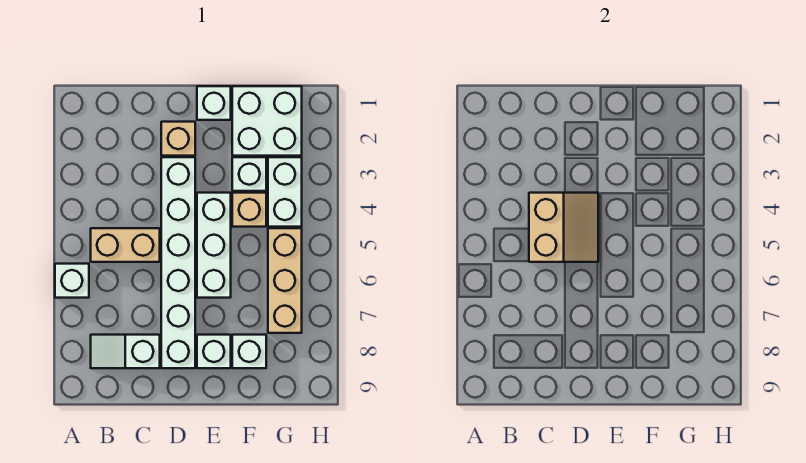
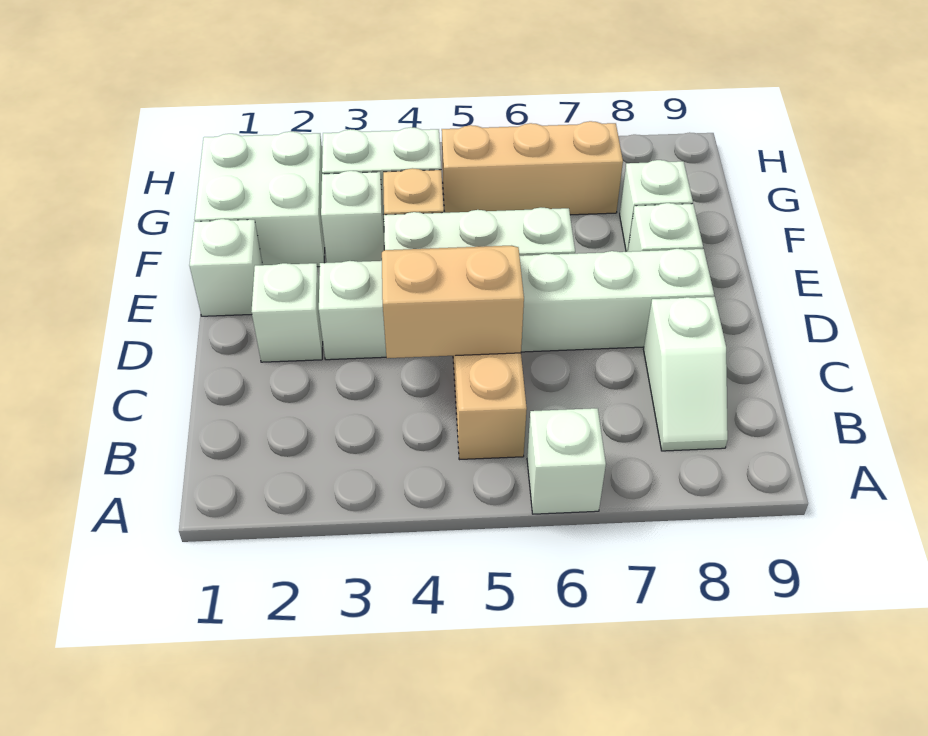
tan 1x1 brick [161,122,195,156] -> white 1x1 brick [251,263,323,362]

